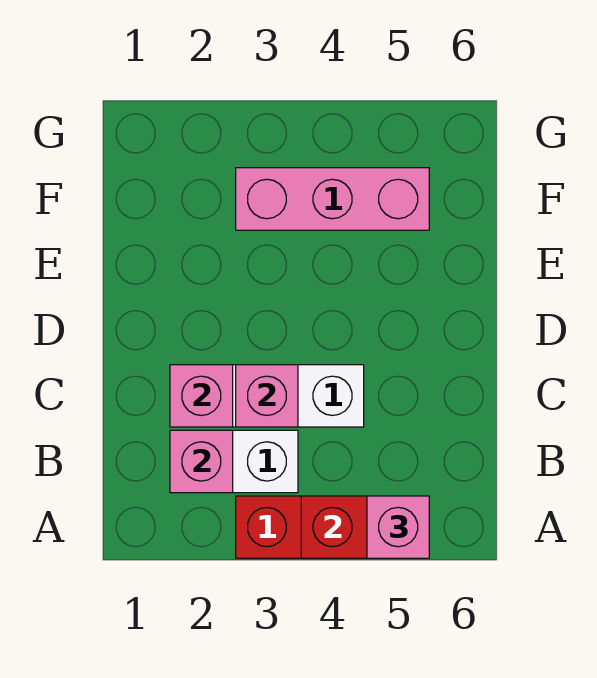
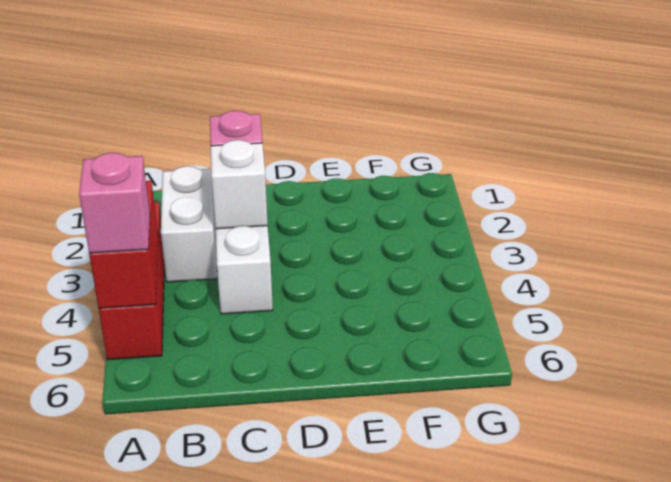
pink 1x1 brick [170,430,233,493] -> none
pink 1x1 brick [236,365,298,427] -> white 1x1 brick [211,140,268,229]
pink 1x3 brick [236,168,429,230] -> none

